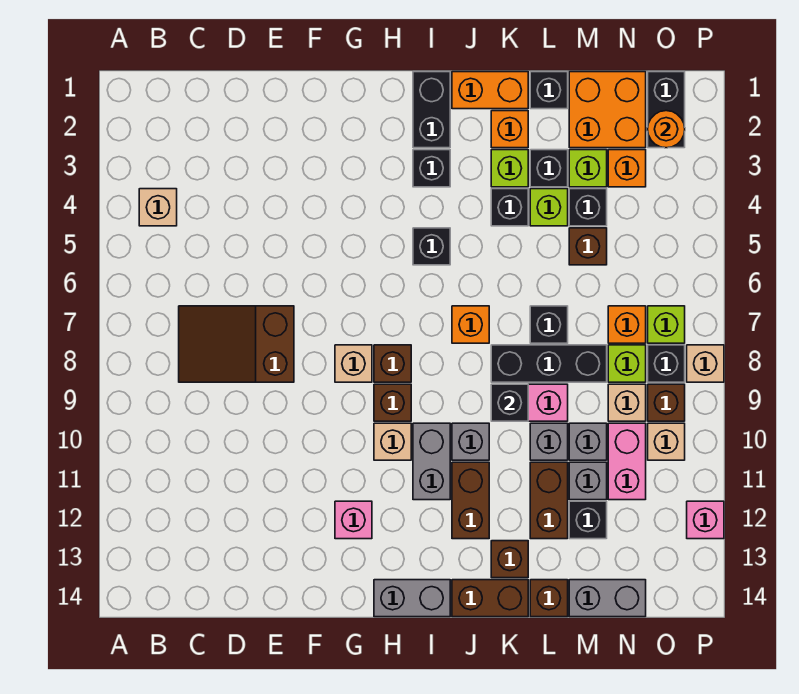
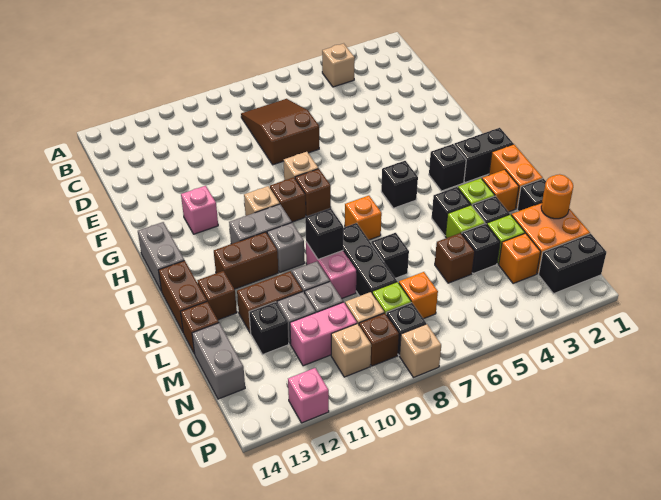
orange 1x1 round brick [648,111,685,148] -> orange 1x1 round brick moved to [541,174,573,219]
lime 1x1 brick [648,306,685,343] -> none

